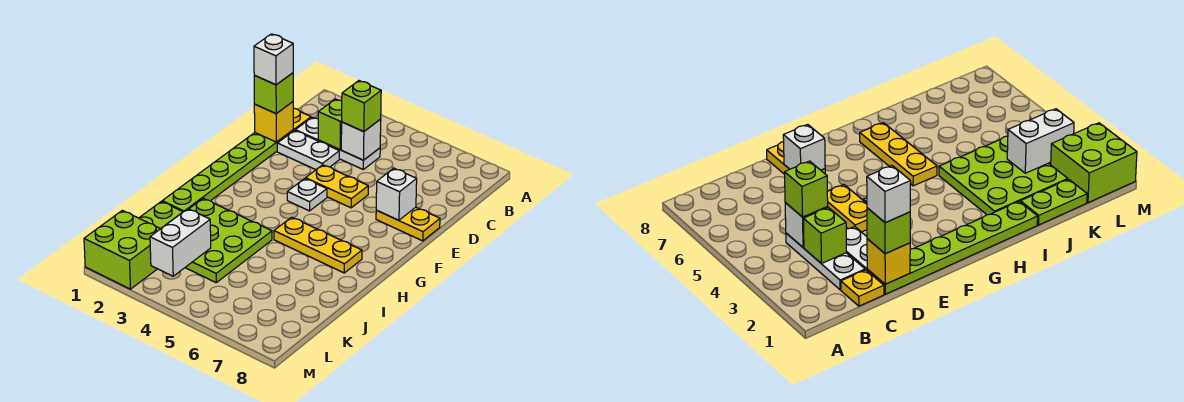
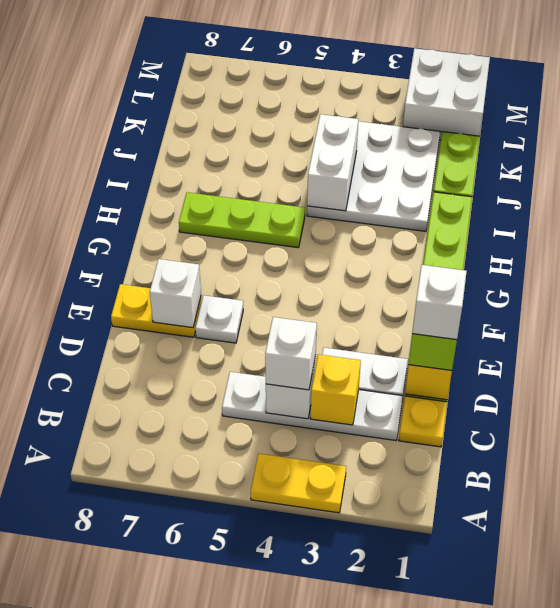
white 1x3 plate [295,117,380,169] -> white 1x4 plate [222,372,403,440]
lime 1x1 brick [318,99,342,150] -> yellow 1x1 brick [310,354,361,425]
lime 1x1 brick [342,81,381,132] -> white 1x1 brick [265,317,317,390]
yellow 1x2 plate [306,165,368,208] -> yellow 1x2 plate moved to [251,454,346,513]
white 1x1 plate [287,179,327,211] -> white 1x1 plate moved to [195,295,243,343]
yellow 1x3 plate [274,217,362,273] -> lime 1x3 plate [179,192,305,248]
lime 3x3 plate [185,198,272,283] -> white 3x3 plate [307,121,440,231]
white 1x2 brick [150,209,211,276] -> white 1x2 brick moved to [307,114,359,211]
lime 2x2 brick [84,210,160,289] -> white 2x2 brick [403,48,490,140]

